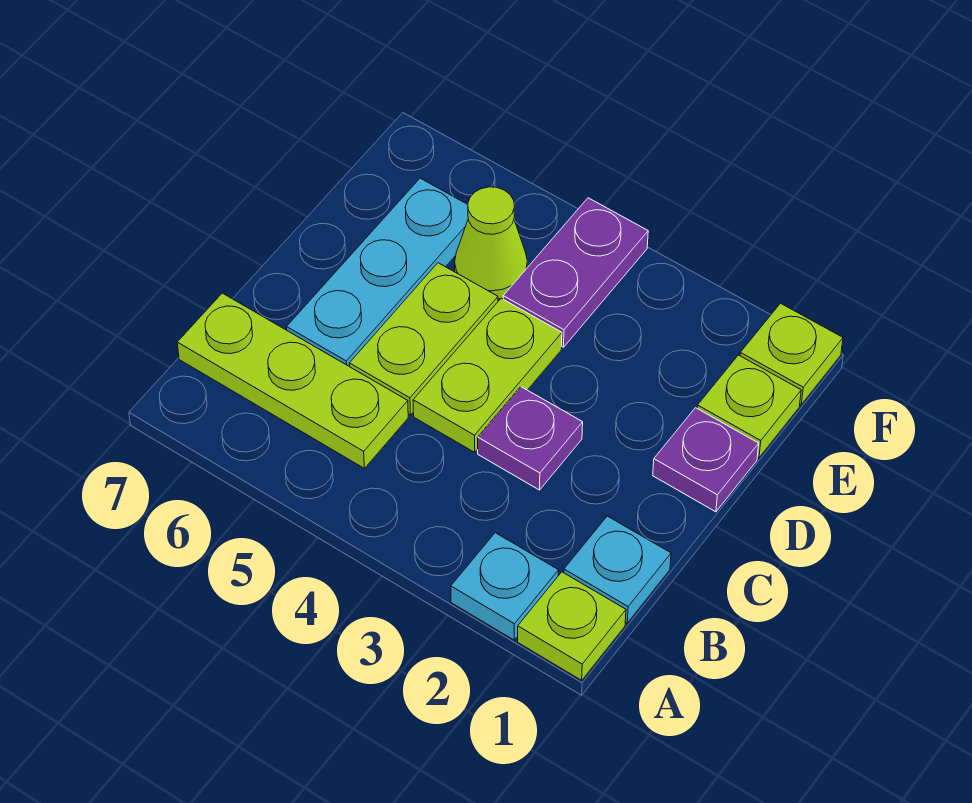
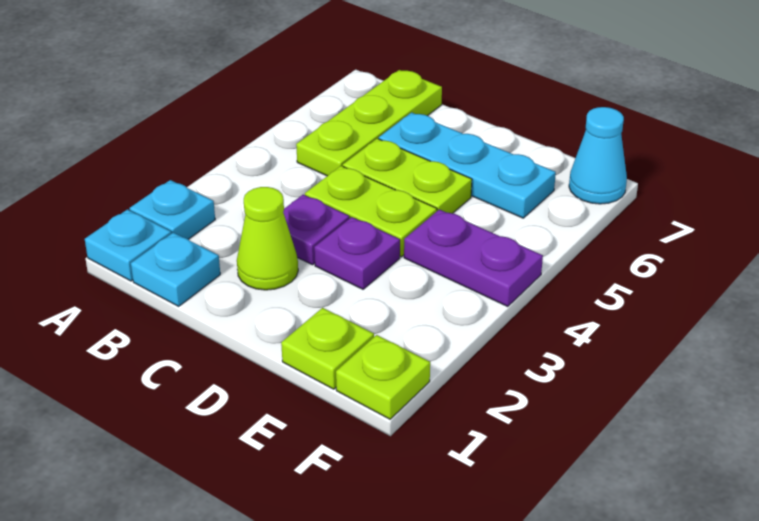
lime 1x1 plate [518,572,626,680] -> cyan 1x1 plate [85,209,171,281]
purple 1x1 plate [653,408,759,512] -> purple 1x1 plate moved to [314,217,400,289]
lime 1x1 cone [455,187,527,299] -> lime 1x1 cone moved to [237,187,298,290]
none -> cyan 1x1 cone [569,107,627,204]

